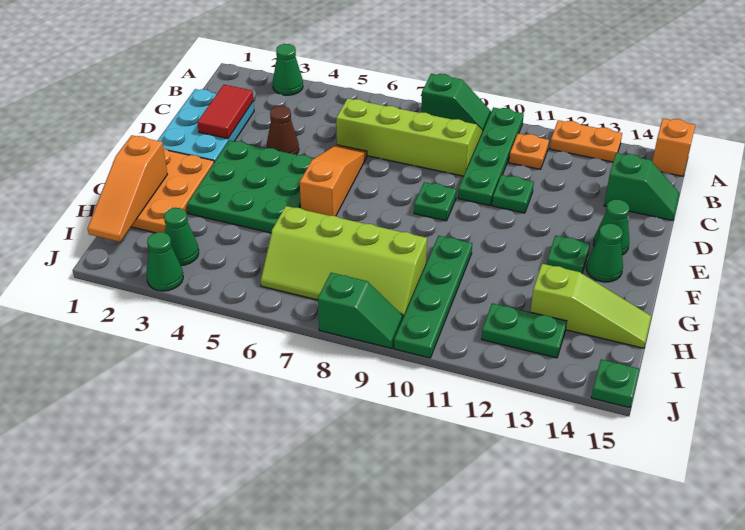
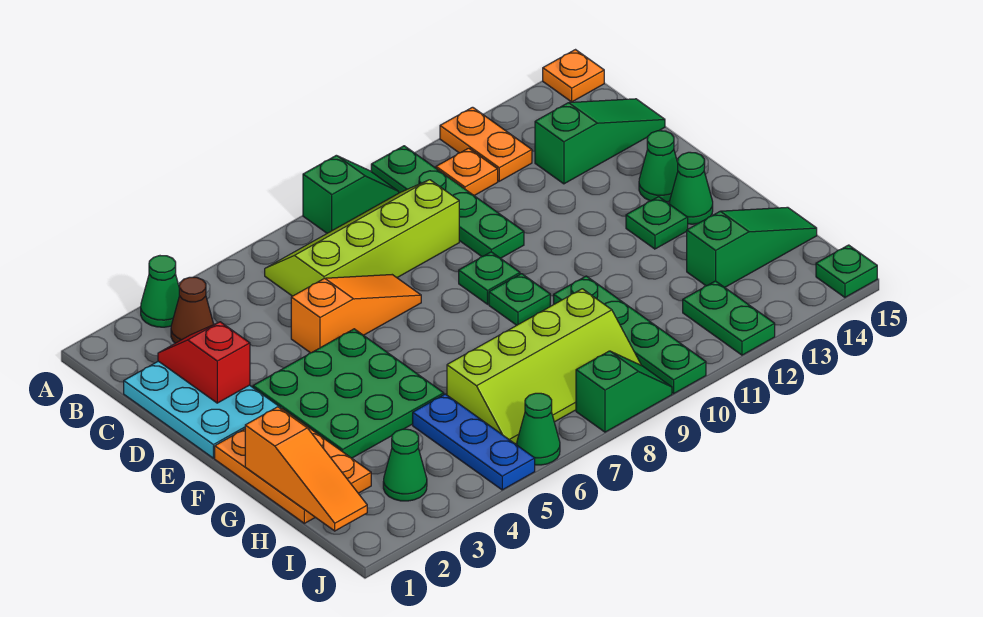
orange 1x2 plate [550,120,622,162] -> orange 1x2 plate turned to [440,107,532,181]
orange 1x1 brick [652,118,695,176] -> orange 1x1 plate [543,50,604,102]
red 1x2 tile [197,85,253,139] -> red 1x2 slope [158,322,250,403]
green 1x2 slope [604,153,680,220] -> green 1x3 slope [535,99,665,184]
brown 1x1 cone [267,106,299,155] -> brown 1x1 cone moved to [171,277,214,343]
orange 1x3 slope [300,145,367,216] -> orange 1x3 slope turned to [291,275,421,353]
green 1x1 plate [492,175,534,213] -> green 1x1 plate moved to [489,274,550,325]
none -> blue 1x3 plate [413,394,535,490]
lime 1x3 slope [530,264,651,348] -> green 1x3 slope [687,207,817,287]
green 1x2 plate [482,303,567,358] -> green 1x2 plate turned to [683,281,775,355]
green 1x1 cone [147,232,183,291] -> green 1x1 cone moved to [517,393,560,465]

